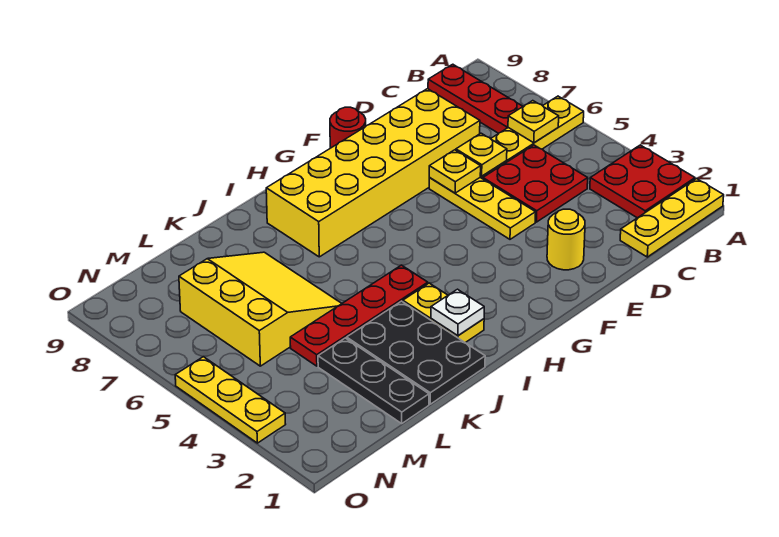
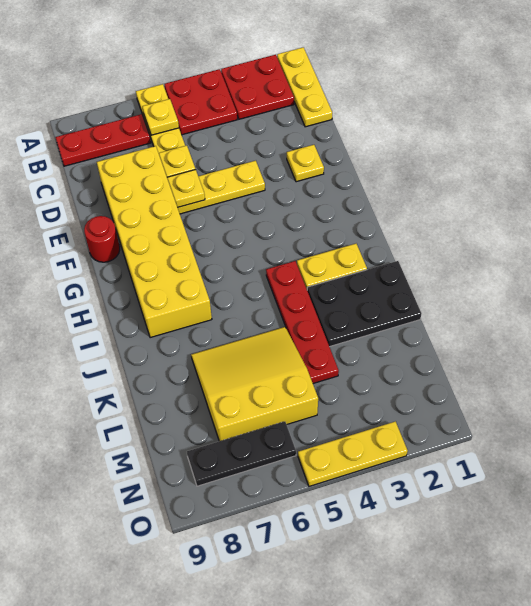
red 2x2 plate [483,145,588,222] -> red 2x2 plate moved to [165,69,237,135]
yellow 1x1 round brick [547,209,585,270] -> yellow 1x1 plate [287,145,324,182]
white 1x1 plate [431,289,484,336] -> none
black 1x3 plate [318,338,429,423] -> black 1x3 plate moved to [187,421,296,486]

